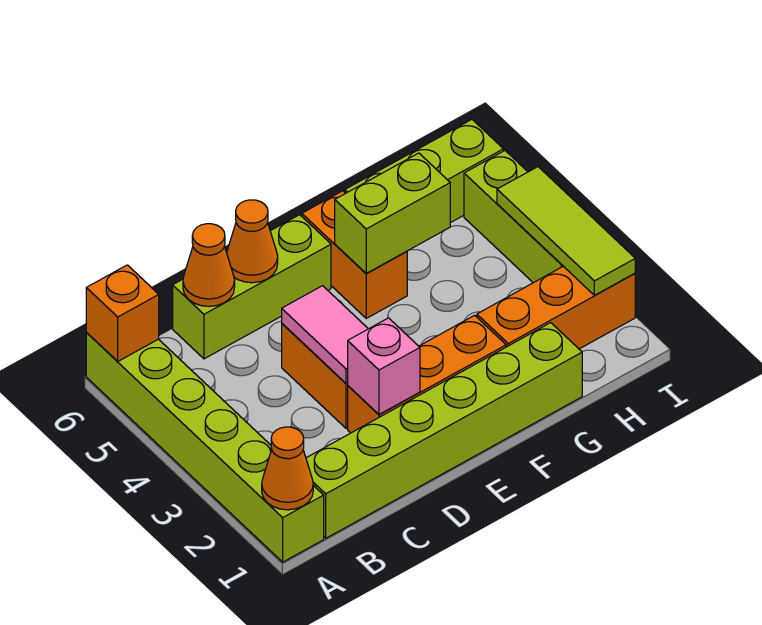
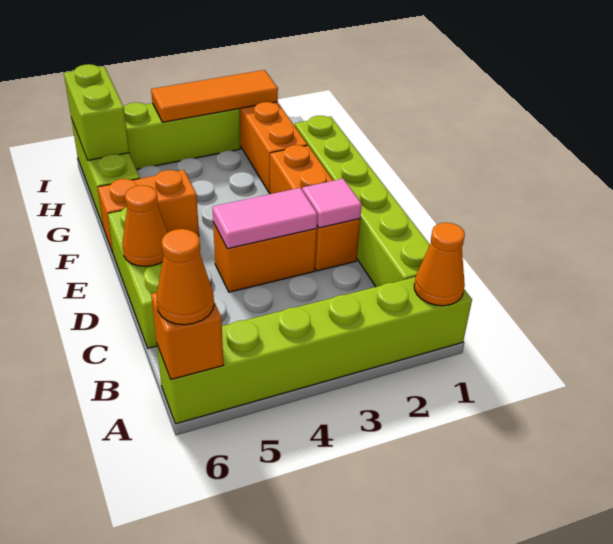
orange 1x1 cone [183,224,235,307] -> orange 1x1 cone moved to [156,229,214,325]
pink 1x1 brick [348,318,420,414] -> pink 1x1 tile [302,179,362,228]
lime 1x2 brick [335,153,450,274] -> lime 1x2 brick moved to [64,64,129,160]
lime 1x3 tile [497,167,635,295] -> orange 1x3 tile [151,70,278,122]

